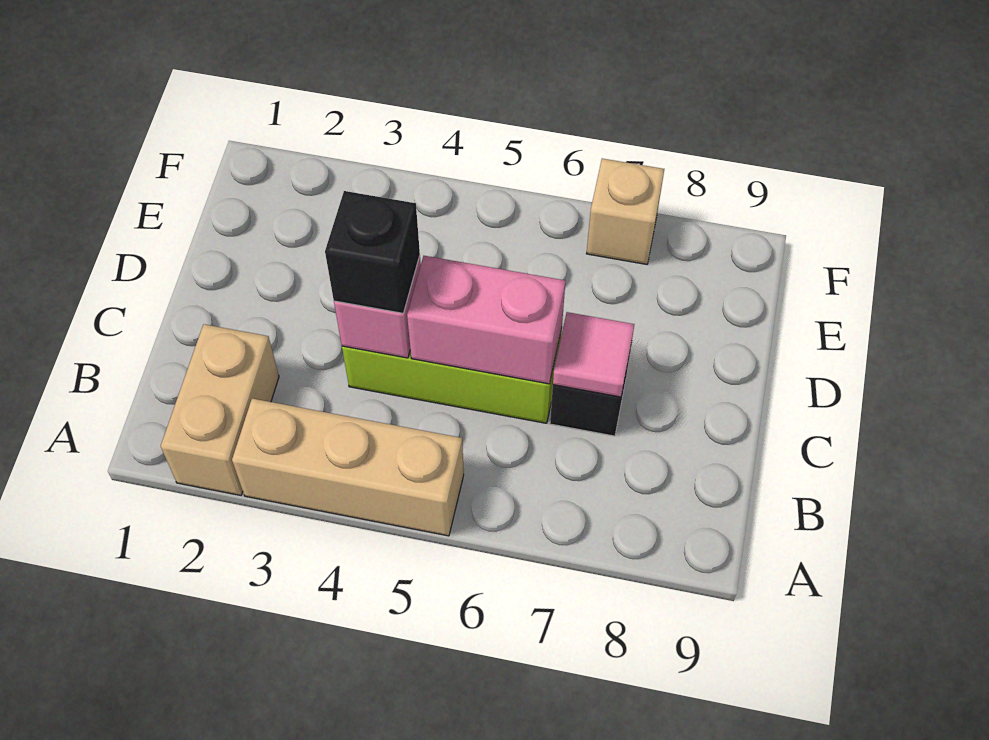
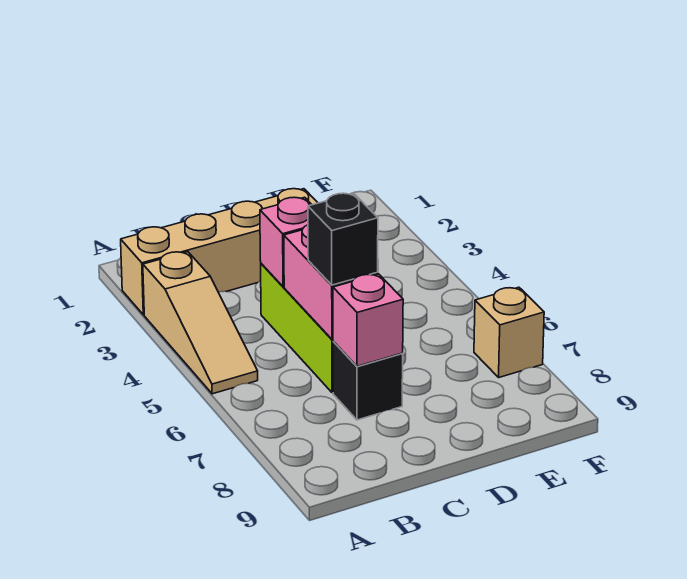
tan 1x2 brick [161,324,279,495] -> tan 1x4 brick [121,189,318,315]
tan 1x3 brick [232,399,464,536] -> tan 1x3 slope [143,252,258,394]
black 1x1 brick [325,191,420,313] -> black 1x1 brick moved to [308,193,378,285]
pink 1x1 tile [553,312,634,397] -> pink 1x1 brick [333,274,403,366]

